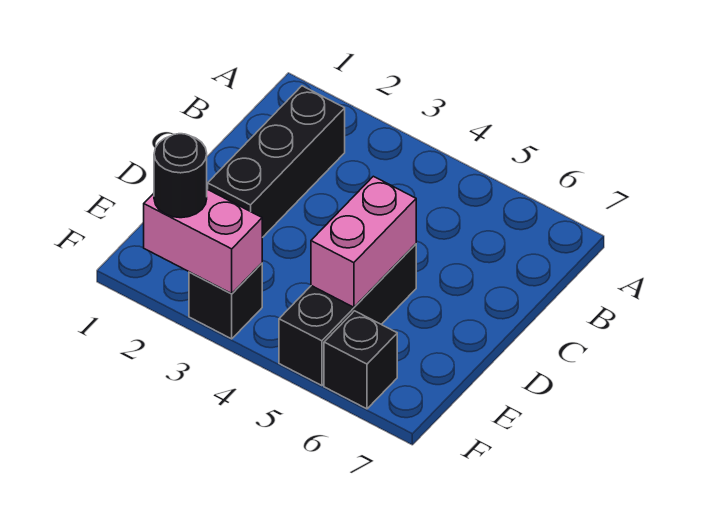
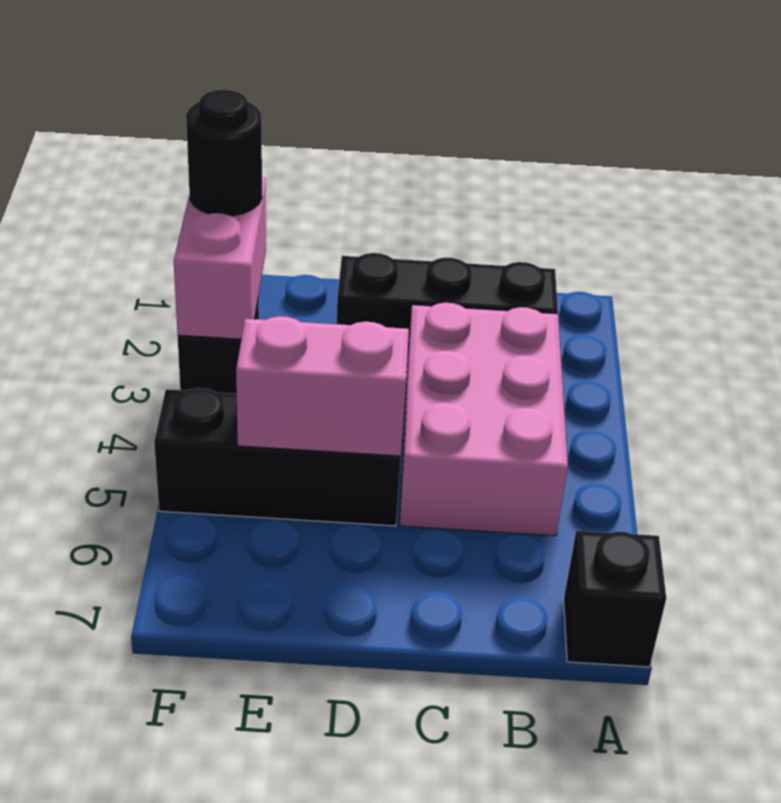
none -> pink 2x3 brick [400,303,568,536]
black 1x1 brick [324,311,397,409] -> black 1x1 brick moved to [564,531,666,667]

